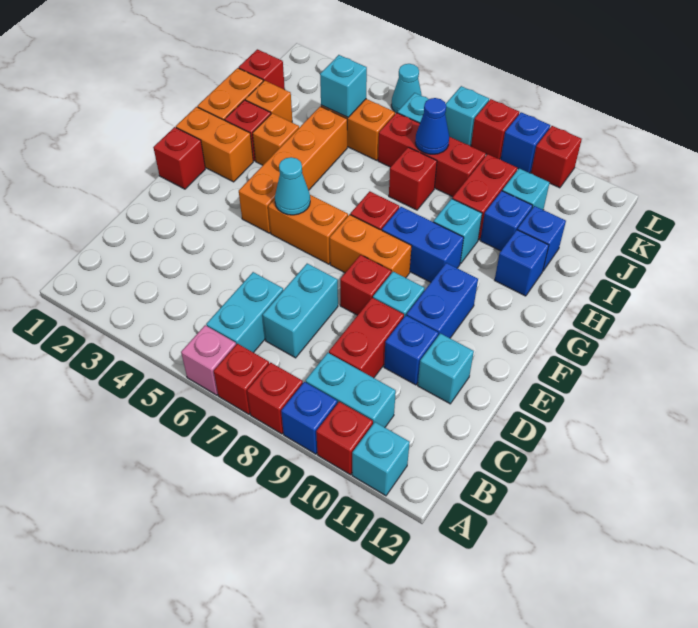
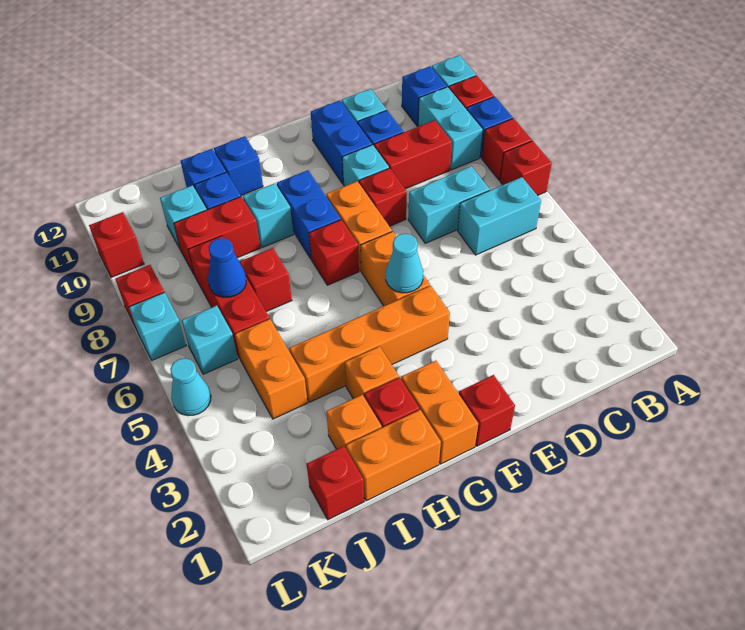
pink 1x1 brick [181,325,236,395] -> none
blue 1x2 brick [407,263,478,338] -> blue 1x2 brick turned to [311,101,372,184]
cyan 1x1 brick [320,55,367,117] -> none
blue 1x1 brick [501,112,550,173] -> blue 1x1 brick moved to [402,66,447,126]

